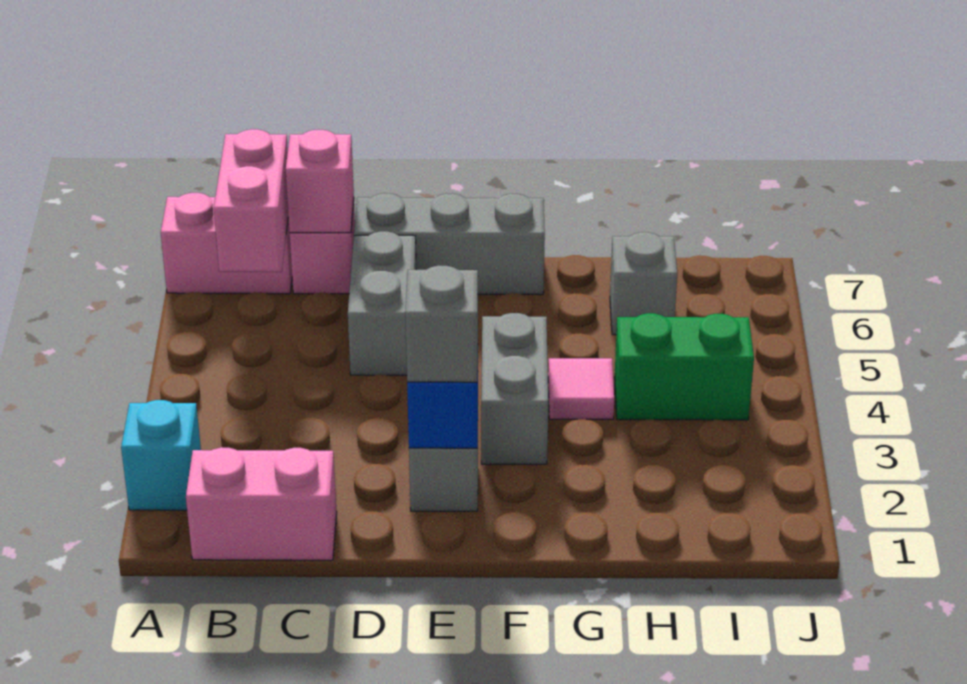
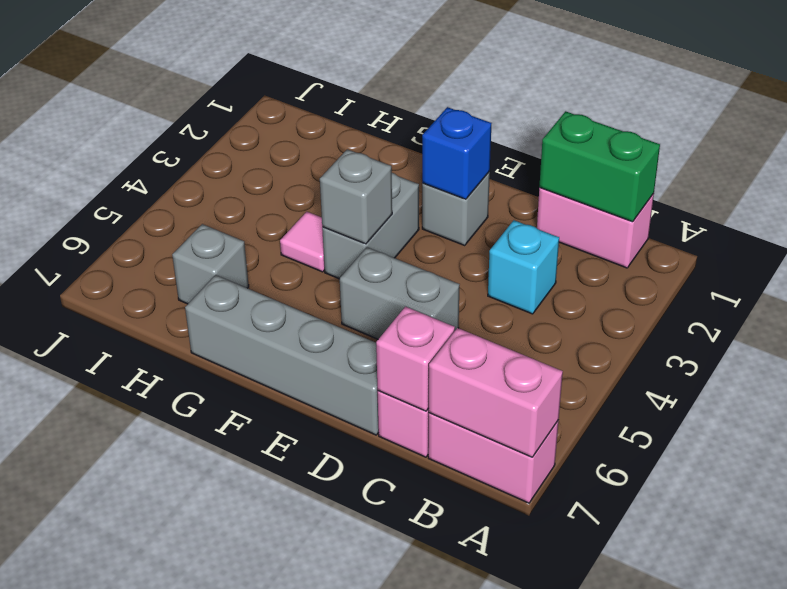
cyan 1x1 brick [121,400,201,510] -> cyan 1x1 brick moved to [488,220,559,314]
pink 1x2 brick [214,129,288,272] -> pink 1x2 brick turned to [429,328,563,457]
grey 1x2 brick [348,231,416,375] -> grey 1x2 brick turned to [340,247,460,339]
grey 1x3 brick [354,193,545,295] -> grey 1x4 brick [185,275,379,435]
grey 1x1 brick [405,265,478,382] -> grey 1x1 brick moved to [320,149,392,244]
green 1x2 brick [614,313,754,420] -> green 1x2 brick moved to [539,111,660,222]

